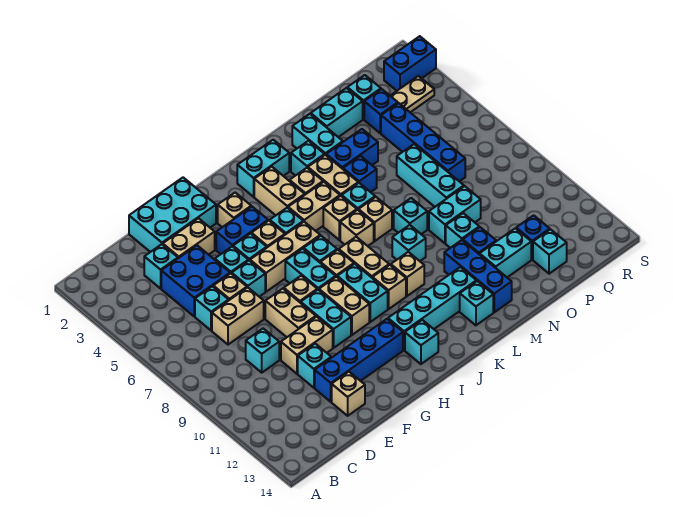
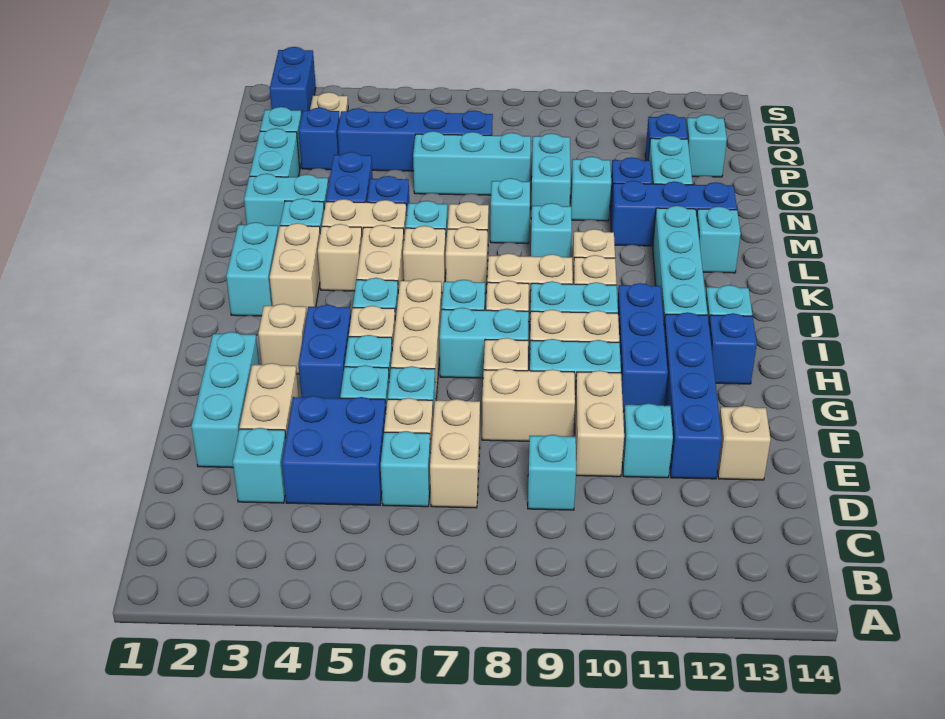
cyan 2x3 brick [129,178,216,252] -> cyan 1x3 brick [191,332,259,468]
none -> blue 1x3 brick [617,283,668,412]
none -> blue 1x1 brick [709,313,757,384]
tan 1x2 brick [254,167,305,215] -> tan 1x2 brick turned to [270,223,320,313]

